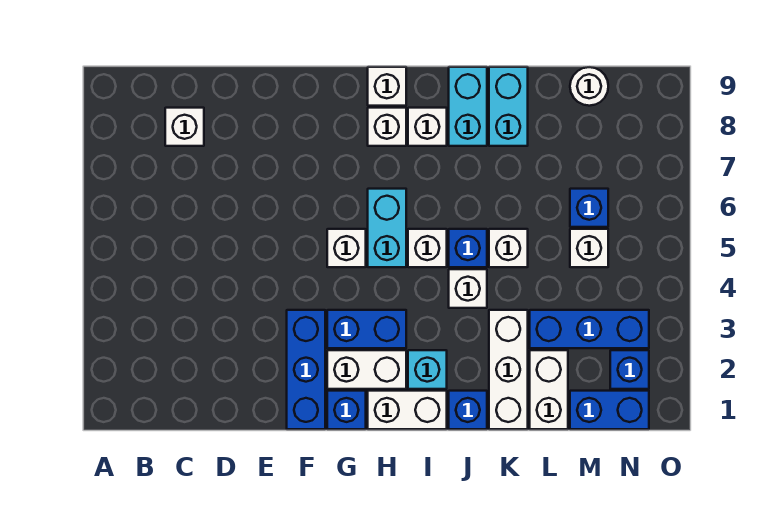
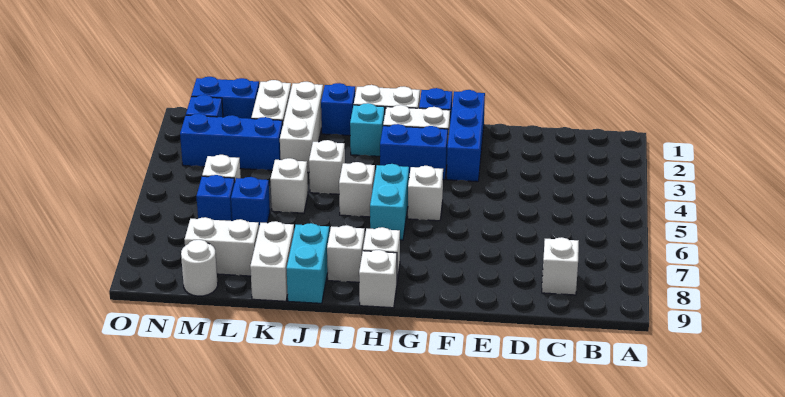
blue 1x1 brick [449,229,487,267] -> blue 1x1 brick moved to [231,177,270,226]
cyan 1x2 brick [489,67,528,146] -> white 1x2 brick [250,221,294,301]
none -> white 1x2 brick [185,217,259,276]

